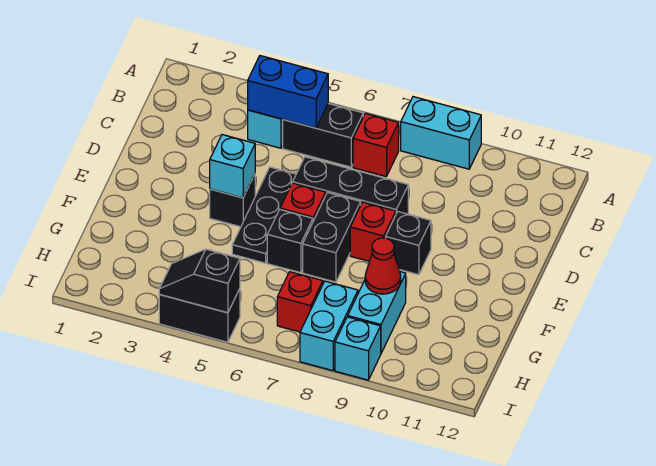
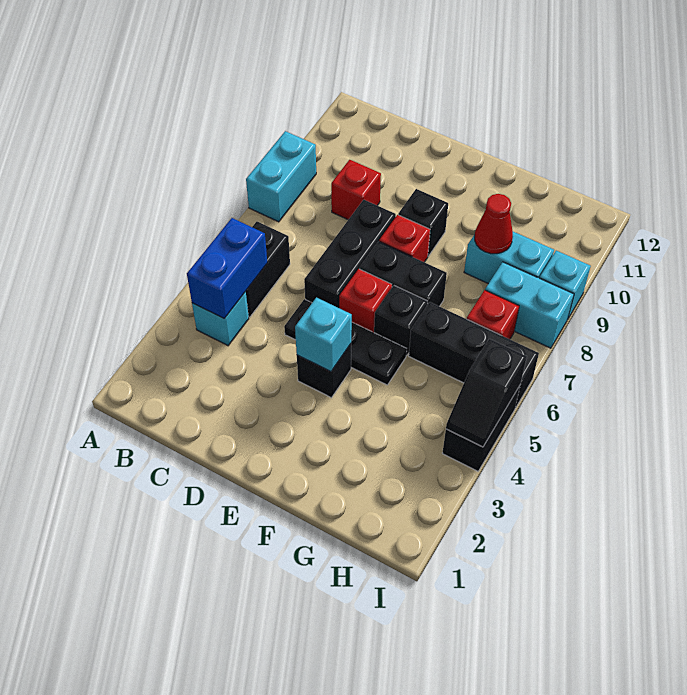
red 1x1 brick [353,113,399,177] -> red 1x1 brick moved to [331,160,381,220]
none -> black 1x3 brick [409,302,539,408]

